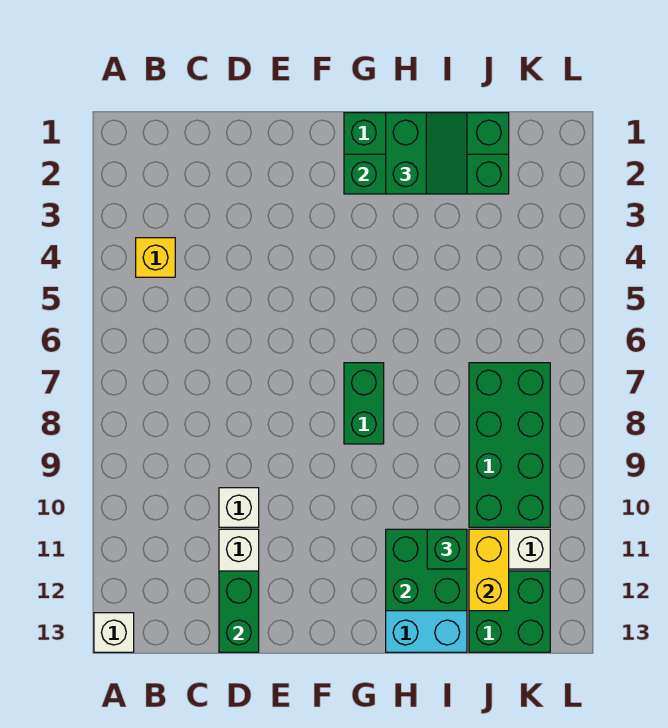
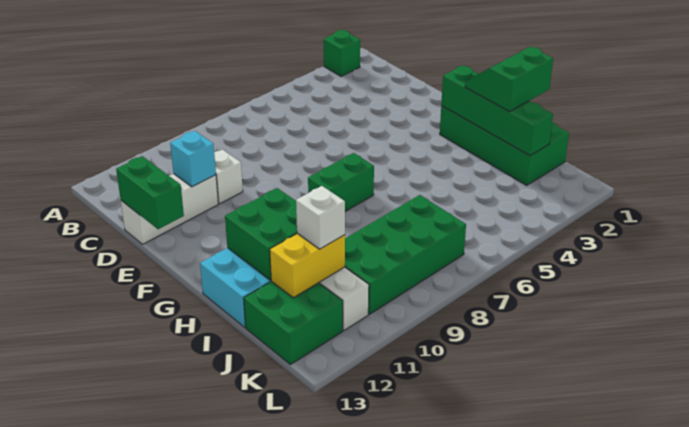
white 1x1 brick [94,613,134,652] -> white 1x1 brick moved to [296,186,345,249]
yellow 1x1 brick [136,238,175,277] -> none
none -> cyan 1x1 brick [170,131,216,187]
green 1x2 brick [219,571,259,652] -> green 1x2 brick turned to [116,156,184,229]
green 2x2 slope [386,113,467,194] -> green 2x2 slope turned to [465,47,553,112]
green 1x1 brick [427,529,467,569] -> green 1x1 brick moved to [324,30,360,76]

